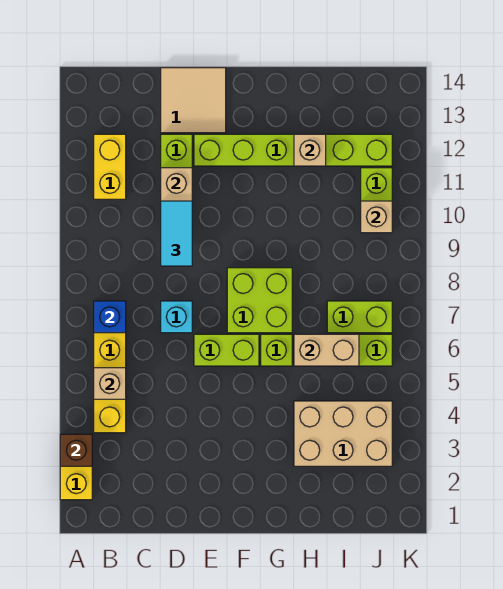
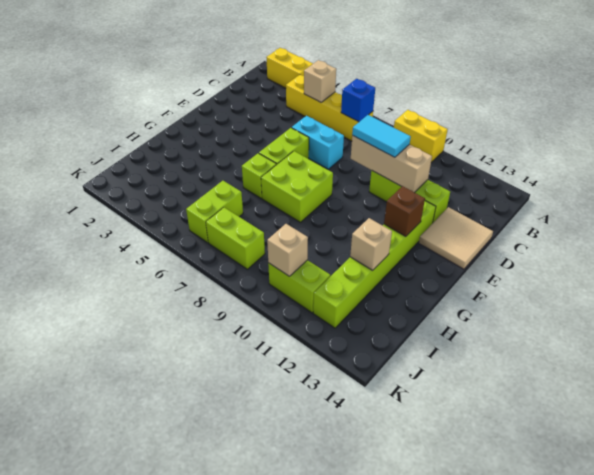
brown 1x1 brick [60,434,92,466] -> brown 1x1 brick moved to [384,186,425,236]
yellow 1x2 brick [94,134,126,199] -> yellow 1x2 brick moved to [394,110,448,162]
cyan 1x1 brick [161,301,192,333] -> cyan 1x2 brick [292,116,344,169]
tan 2x3 brick [294,401,392,466] -> none
tan 1x2 brick [294,334,359,366] -> none
lime 1x2 brick [327,301,392,333] -> lime 1x2 brick turned to [206,207,265,269]

